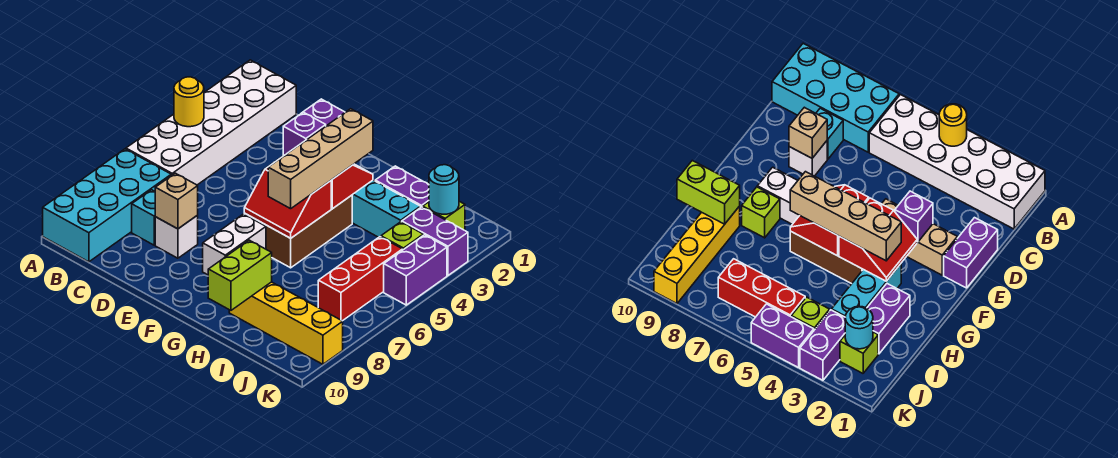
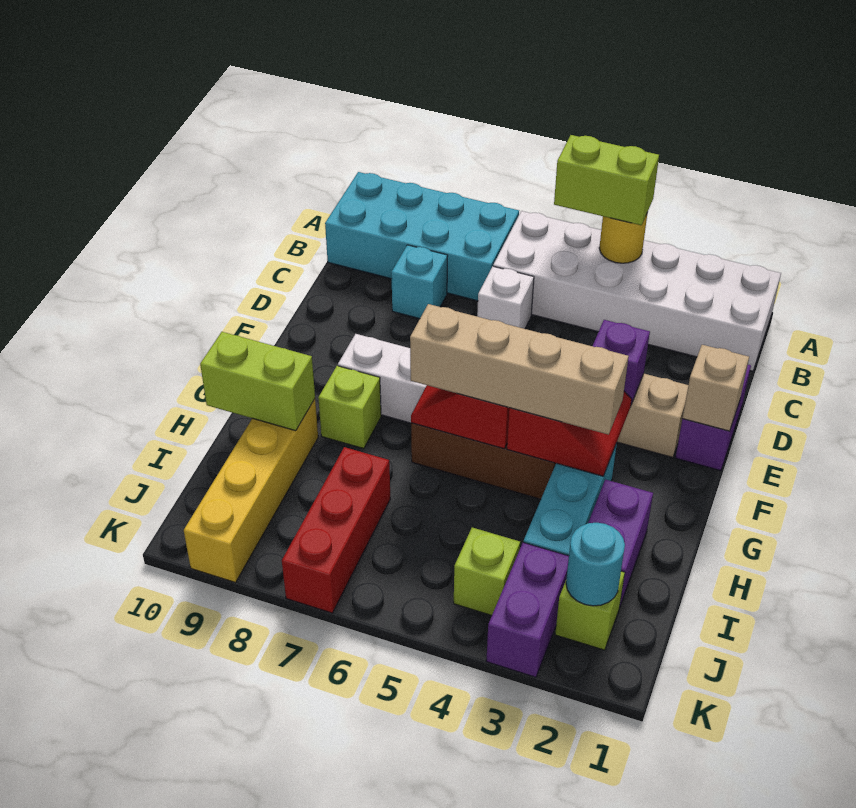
none -> lime 1x2 brick [554,135,659,225]
white 1x1 brick [155,215,198,258] -> white 1x1 brick moved to [477,266,534,329]
tan 1x1 brick [155,173,198,229] -> tan 1x1 brick moved to [683,345,749,431]
red 1x3 brick [318,237,403,321] -> red 1x3 brick turned to [282,447,390,613]
purple 1x2 brick [384,235,447,305] -> none

